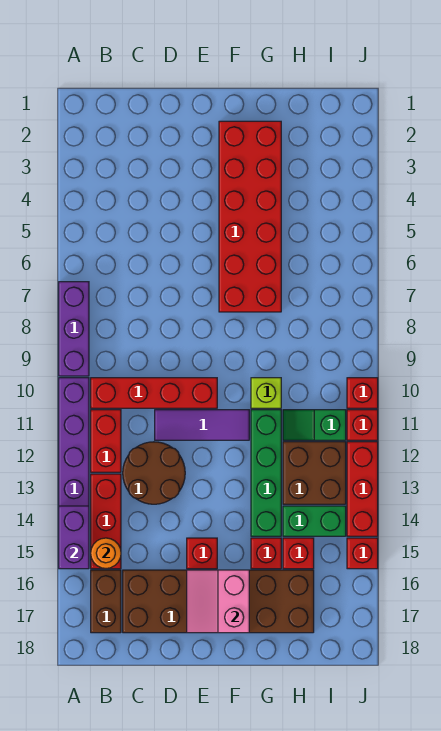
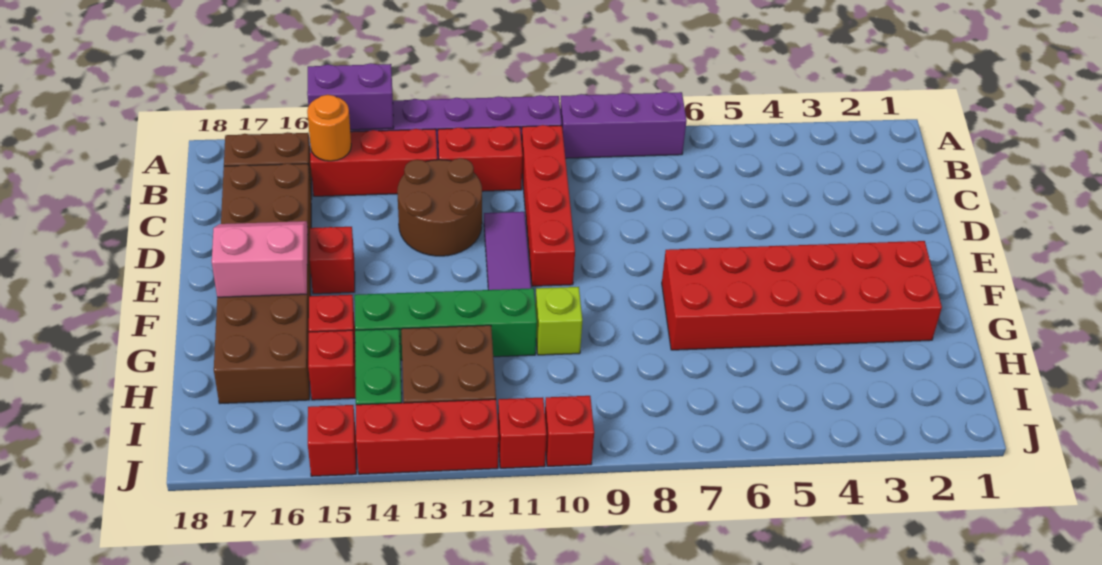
green 1x2 slope [283,410,346,440] -> none

